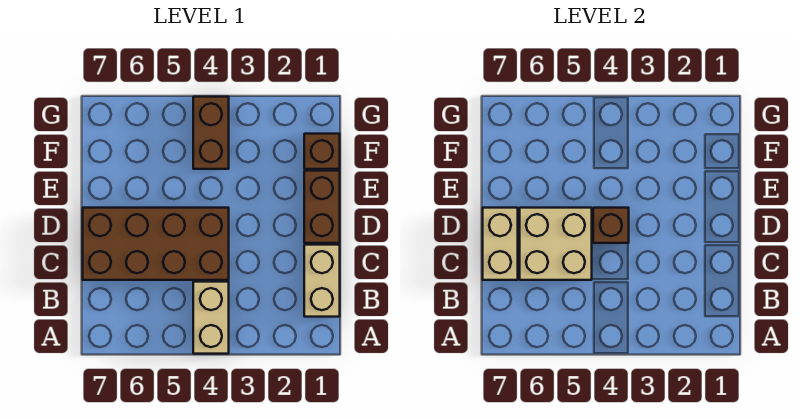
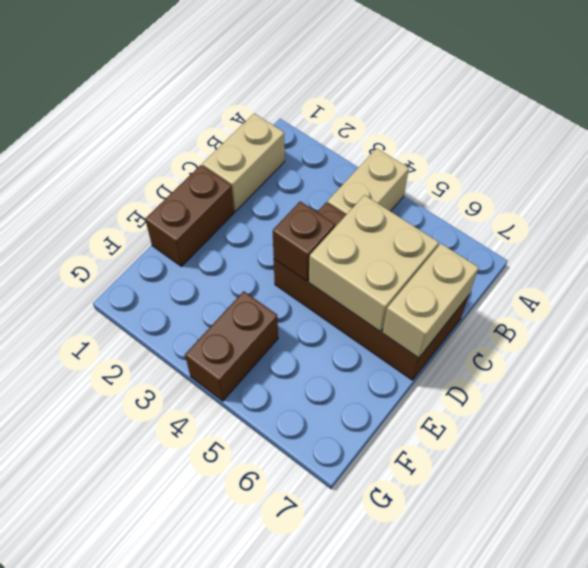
brown 1x1 brick [304,134,340,169] -> none

